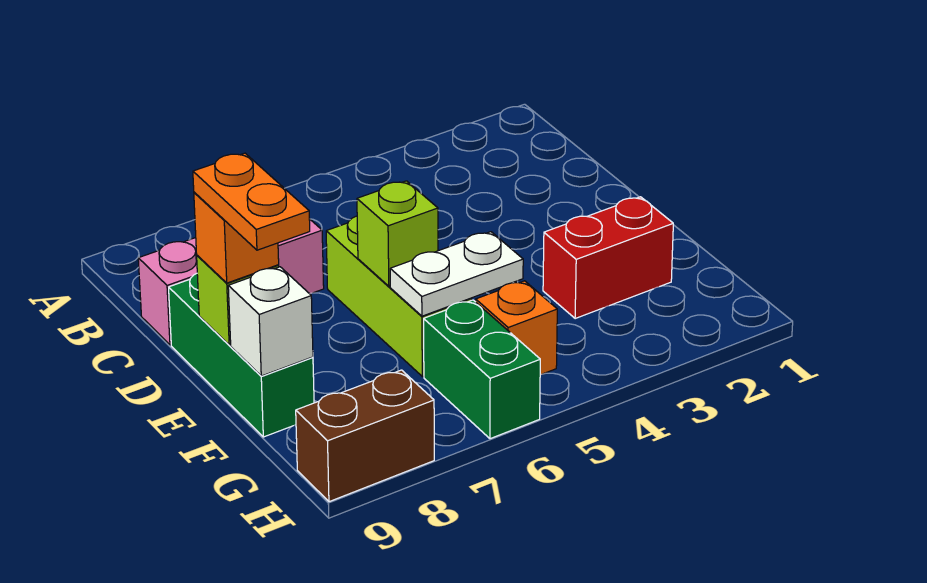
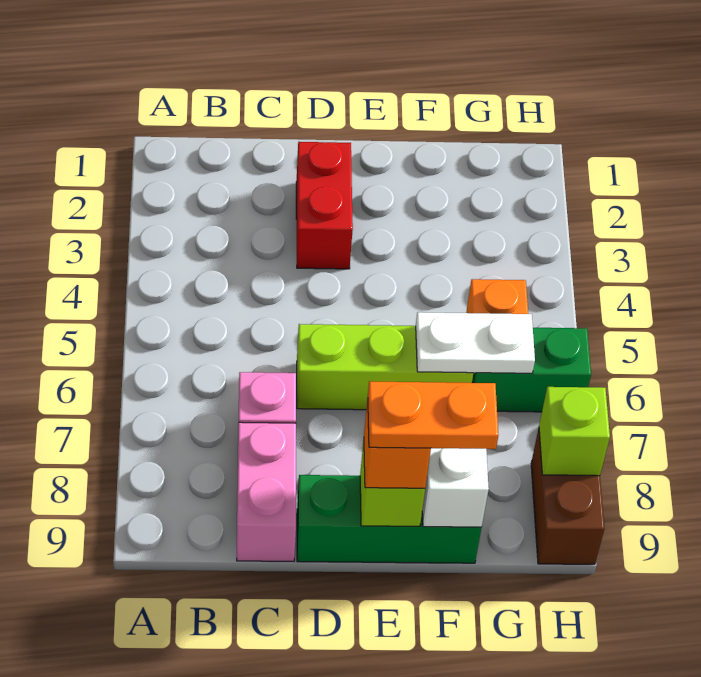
lime 1x1 brick [357,181,438,286] -> lime 1x1 brick moved to [539,387,610,476]
red 1x2 brick [543,197,673,319] -> red 1x2 brick moved to [296,142,353,269]
white 1x2 plate [390,232,523,316] -> white 1x2 plate turned to [416,312,535,373]

